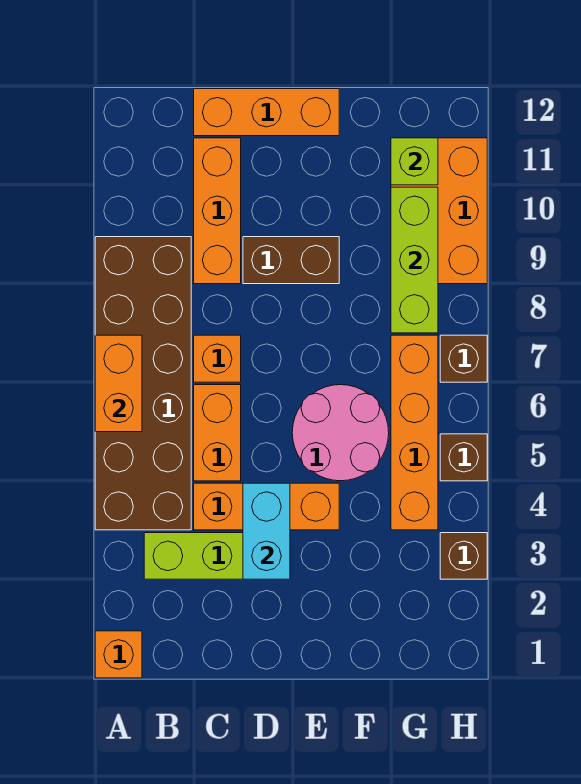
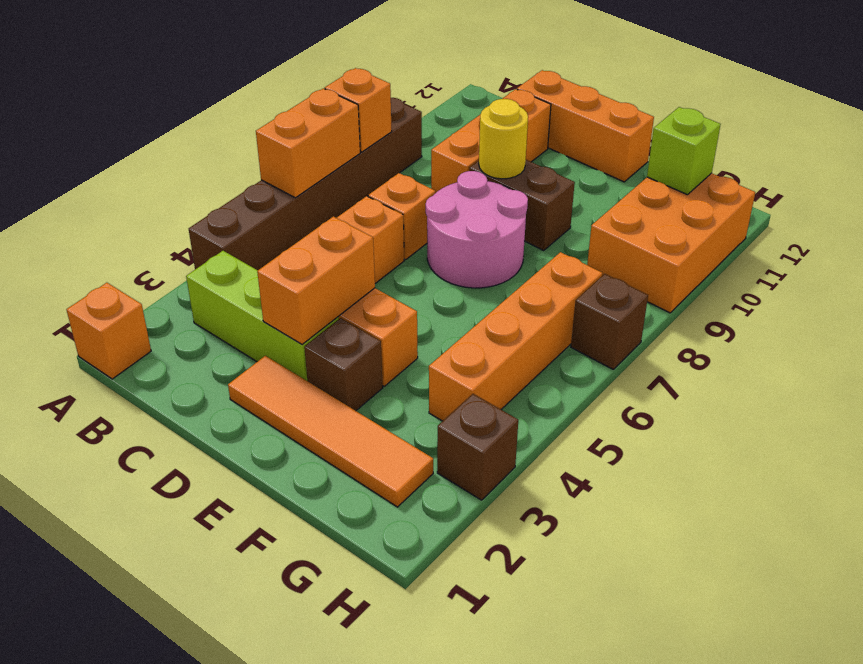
brown 2x6 brick [95,237,191,530] -> brown 1x6 brick [189,98,422,270]
none -> orange 1x1 brick [325,68,392,152]
none -> orange 1x4 tile [228,356,433,507]
cyan 1x2 brick [243,483,290,579] -> orange 1x2 brick [257,217,375,344]
none -> yellow 1x1 round brick [479,99,528,179]
pink 2x2 round brick [292,385,389,481] -> pink 2x2 round brick moved to [426,171,528,288]
lime 1x3 brick [391,187,438,333] -> none
brown 1x1 brick [440,434,487,481] -> brown 1x1 brick moved to [304,318,383,411]

